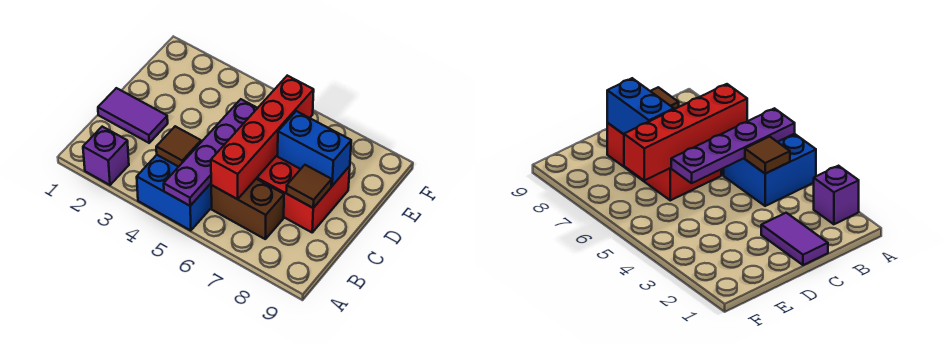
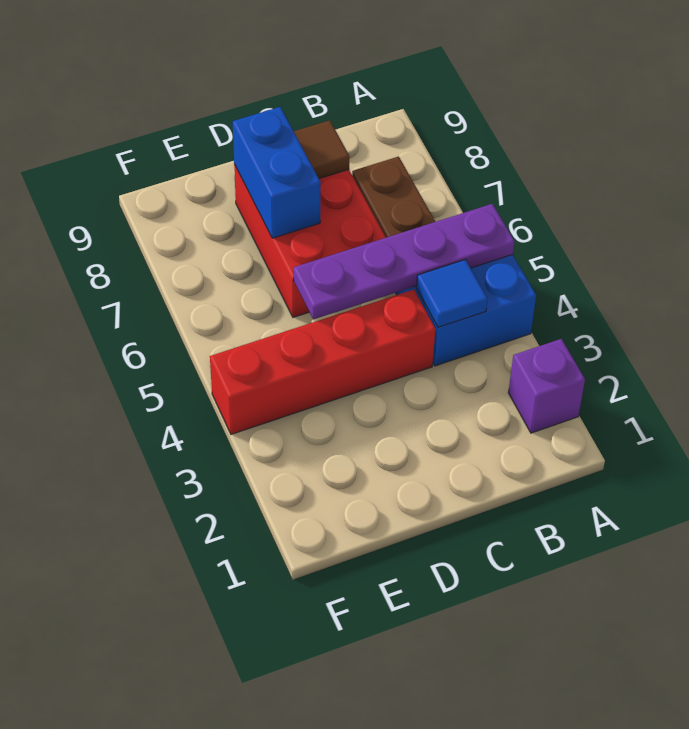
brown 1x1 tile [156,126,201,167] -> blue 1x1 tile [417,260,488,327]
red 1x4 brick [211,76,314,199] -> red 1x4 brick moved to [210,290,435,434]
purple 1x2 tile [98,88,168,143] -> none

